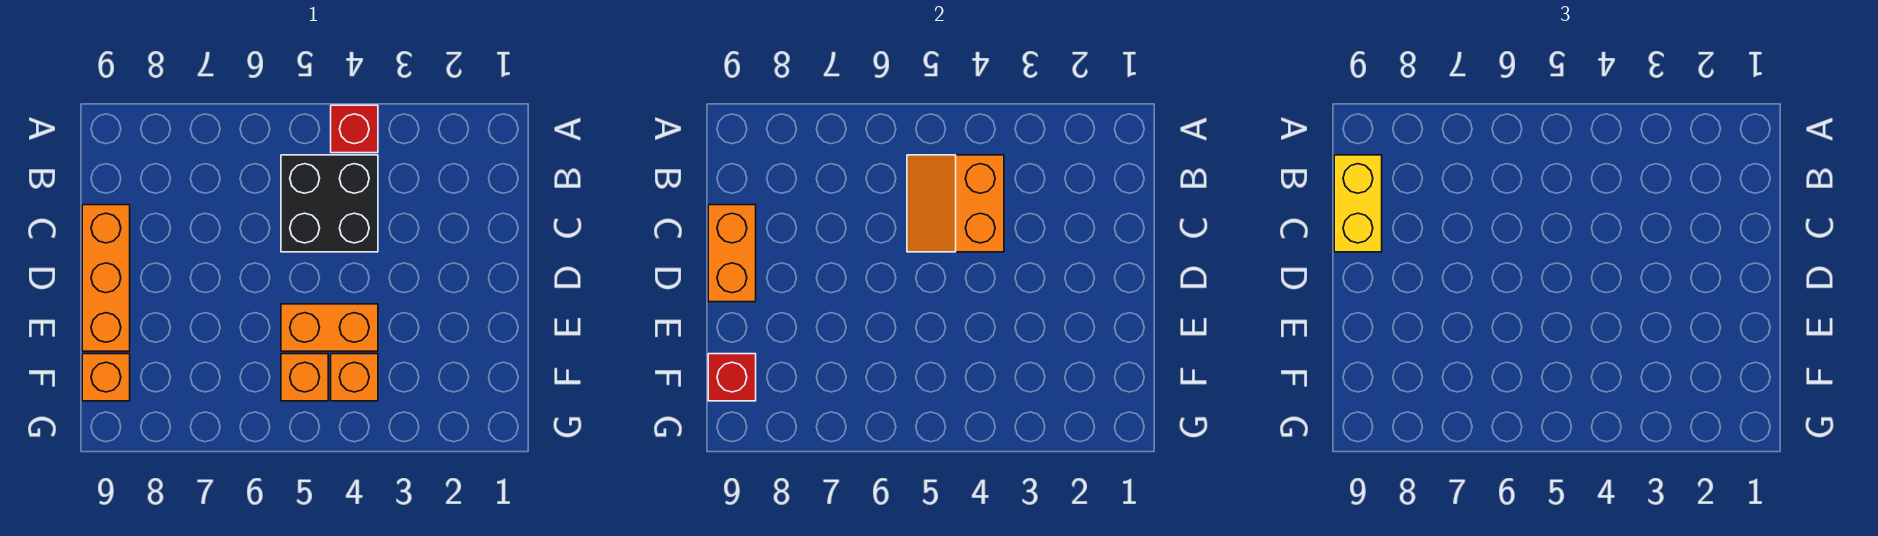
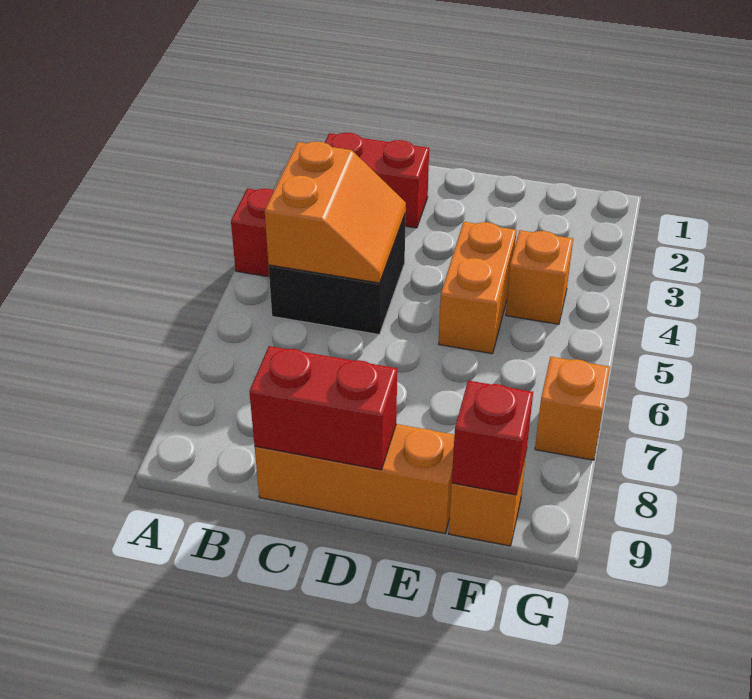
none -> red 1x2 brick [325,133,429,228]
orange 2x2 slope [907,155,1004,252] -> orange 2x2 slope turned to [265,141,406,283]
yellow 1x2 brick [1334,155,1382,252] -> none
orange 1x2 brick [708,205,756,302] -> red 1x2 brick [249,346,397,470]
orange 1x1 brick [281,354,328,401] -> orange 1x1 brick moved to [535,357,610,460]

